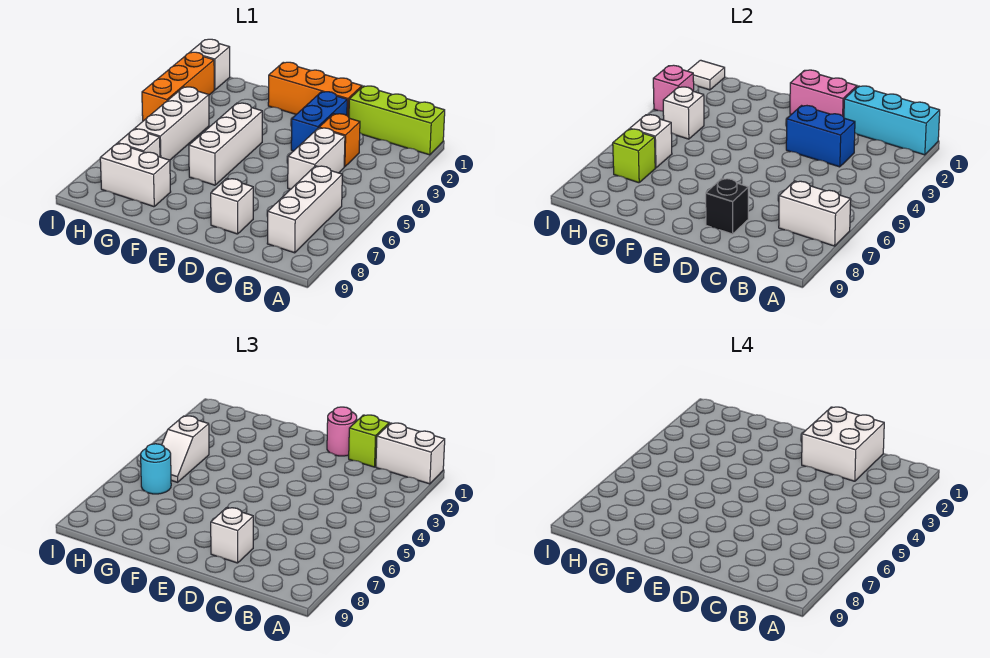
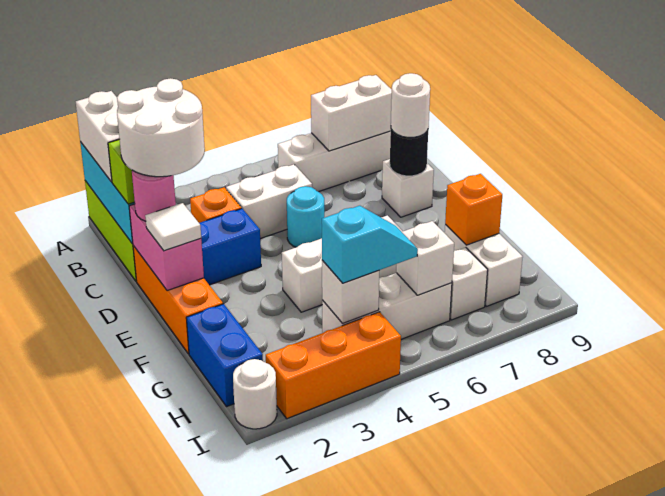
white 1x2 brick [779,181,851,246] -> white 1x2 brick turned to [311,75,392,151]
white 2x2 brick [802,407,884,481] -> white 2x2 round brick [117,78,205,177]
blue 1x2 brick [786,106,855,167] -> blue 1x2 brick moved to [186,304,263,406]
black 1x1 brick [706,178,748,234] -> black 1x1 round brick [390,129,428,176]
white 1x1 brick [211,507,253,563] -> white 1x1 round brick [391,73,430,137]
none -> orange 1x1 brick [445,174,502,245]
white 1x2 slope [162,416,209,482] -> cyan 1x2 slope [322,206,418,283]
cyan 1x1 round brick [141,444,171,494] -> cyan 1x1 round brick moved to [287,186,324,247]
lime 1x1 brick [613,129,655,183] -> none
white 1x1 brick [190,39,230,90] -> white 1x1 round brick [233,359,277,429]
white 1x1 tile [688,60,725,90] -> white 1x1 tile moved to [145,203,201,251]
pink 1x1 brick [653,65,694,111] -> none

